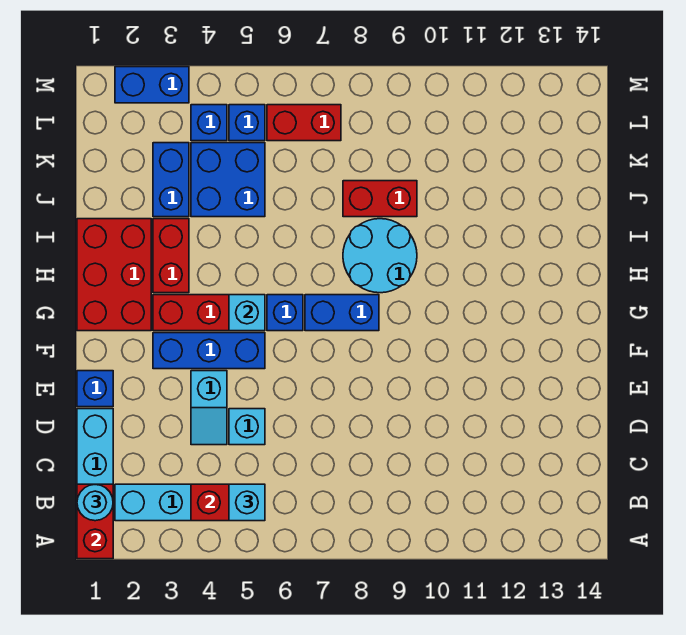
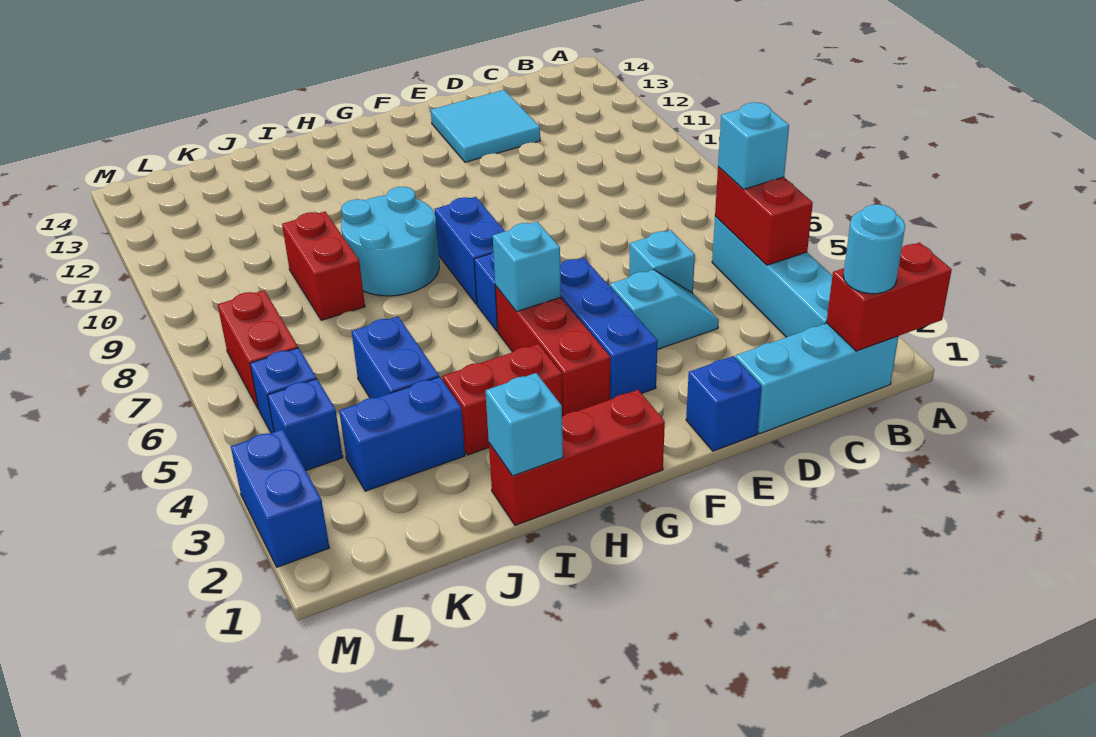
none -> cyan 2x2 tile [431,90,540,162]
red 2x3 brick [77,219,151,331] -> red 1x3 brick [489,390,665,525]
none -> cyan 1x1 brick [486,373,563,476]
blue 2x2 brick [191,143,265,217] -> blue 1x2 brick [352,316,439,398]

